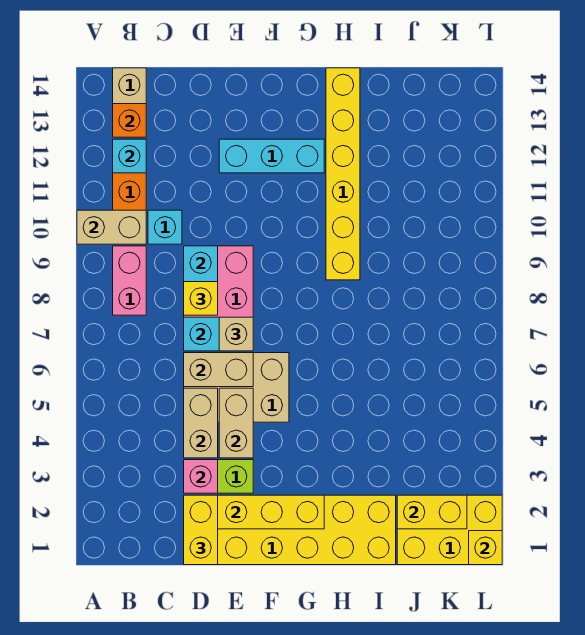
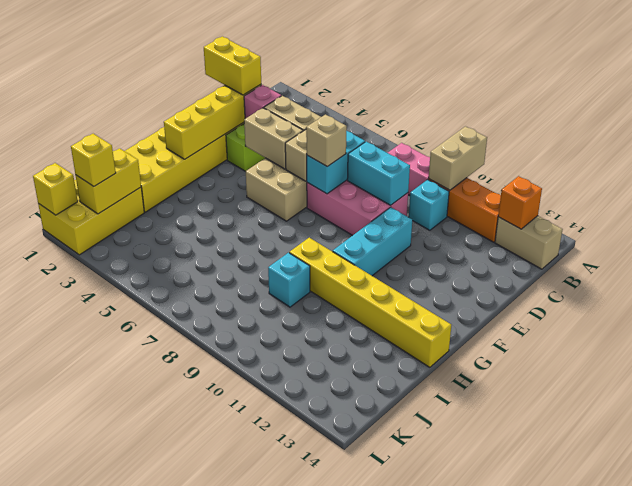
cyan 1x1 brick [113,139,146,173] -> cyan 1x1 brick moved to [268,253,310,307]
yellow 1x1 brick [184,282,218,315] -> yellow 1x1 brick moved to [71,134,116,186]
cyan 1x3 brick [219,139,324,173] -> cyan 1x3 brick moved to [333,207,412,276]

